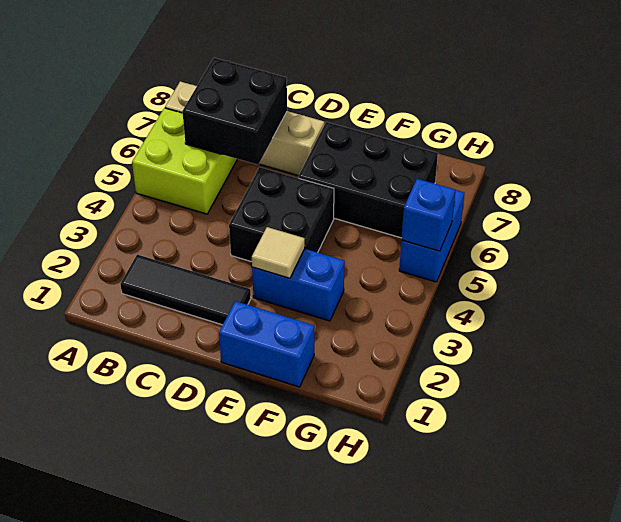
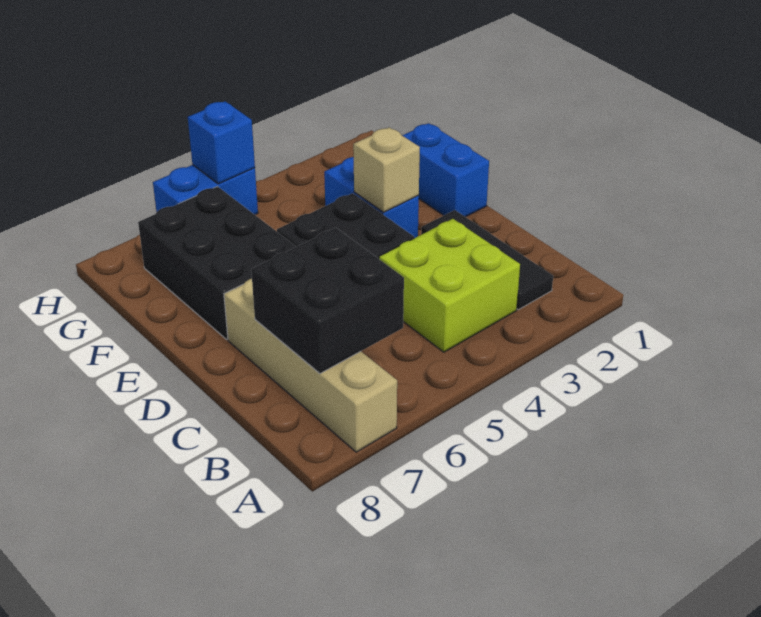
lime 2x2 brick [132,108,237,214] -> lime 2x2 brick moved to [379,219,520,352]
tan 1x1 tile [252,227,305,278] -> tan 1x1 brick [353,127,420,212]

